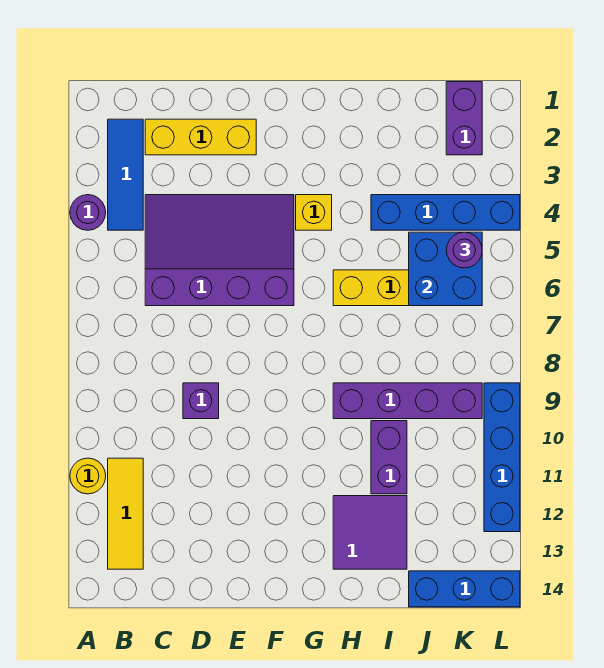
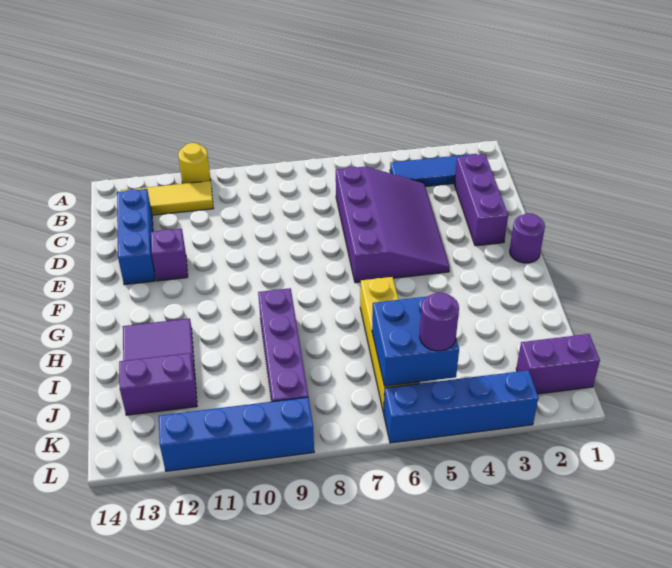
purple 1x1 round brick [70,195,106,230] -> purple 1x1 round brick moved to [510,213,545,263]
yellow 1x3 brick [145,119,256,155] -> purple 1x3 brick [454,154,508,246]
purple 1x1 brick [183,383,219,419] -> purple 1x1 brick moved to [151,229,188,281]
yellow 1x1 brick [296,195,332,230] -> none
blue 1x4 brick [371,195,520,230] -> blue 1x4 brick turned to [384,370,539,443]
purple 1x2 brick [371,421,407,494] -> purple 1x2 brick moved to [119,353,197,415]
blue 1x3 brick [409,571,520,607] -> blue 1x3 brick moved to [117,189,155,285]

